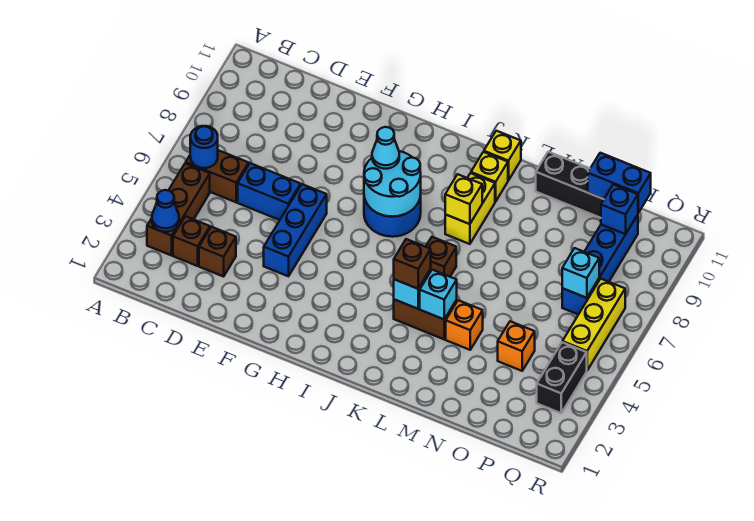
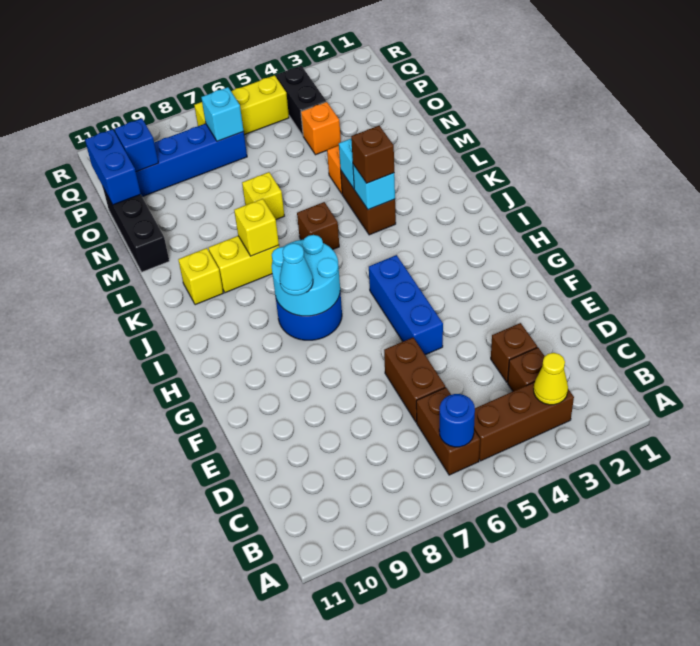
blue 1x1 cone [152,190,179,232] -> yellow 1x1 cone [534,353,568,405]
blue 1x2 brick [238,163,301,220] -> brown 1x2 brick [384,338,445,422]
blue 1x3 brick [264,184,327,276] -> blue 1x3 brick turned to [369,255,443,355]
yellow 1x1 brick [484,131,521,180] -> yellow 1x1 brick moved to [242,172,284,220]
black 1x2 brick [537,342,587,413] -> black 1x2 brick turned to [276,66,326,136]

